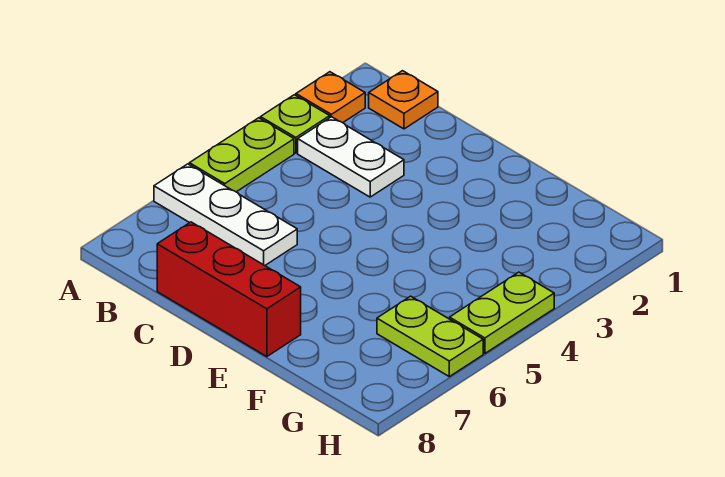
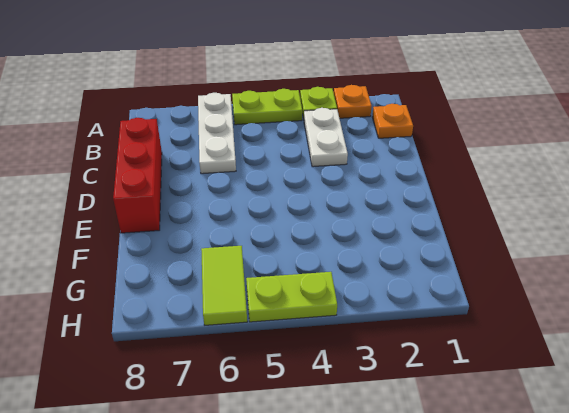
lime 1x2 plate [377,296,483,377] -> lime 1x2 tile [201,246,247,325]

